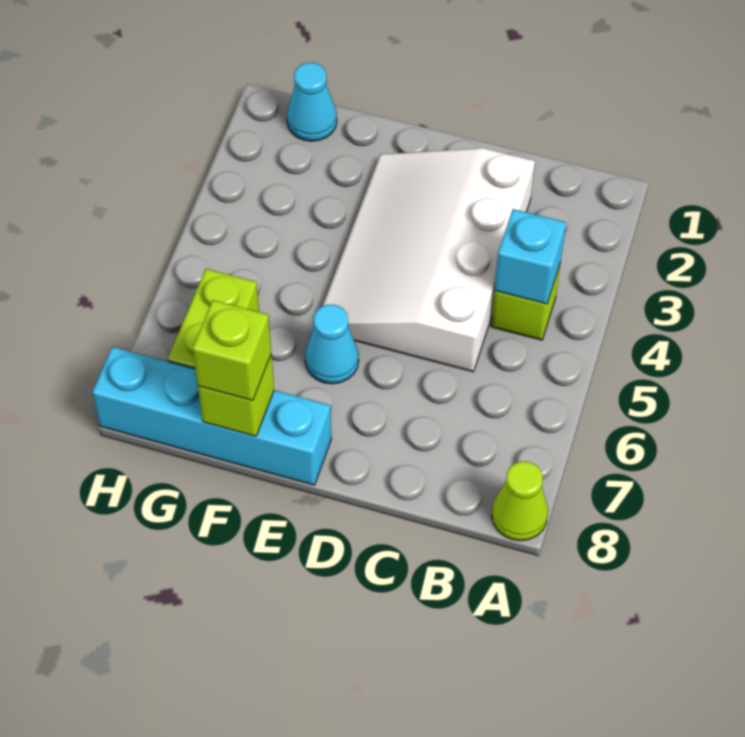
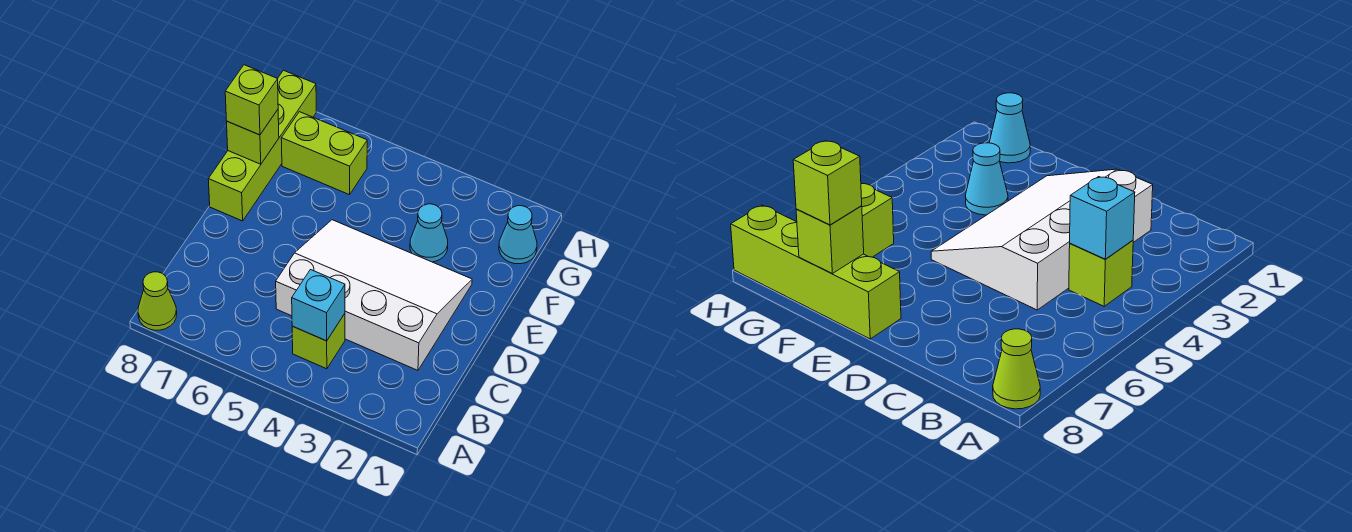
cyan 1x1 cone [305,304,359,384] -> cyan 1x1 cone moved to [410,204,448,262]
cyan 1x4 brick [92,347,331,485] -> lime 1x4 brick [208,70,316,221]

